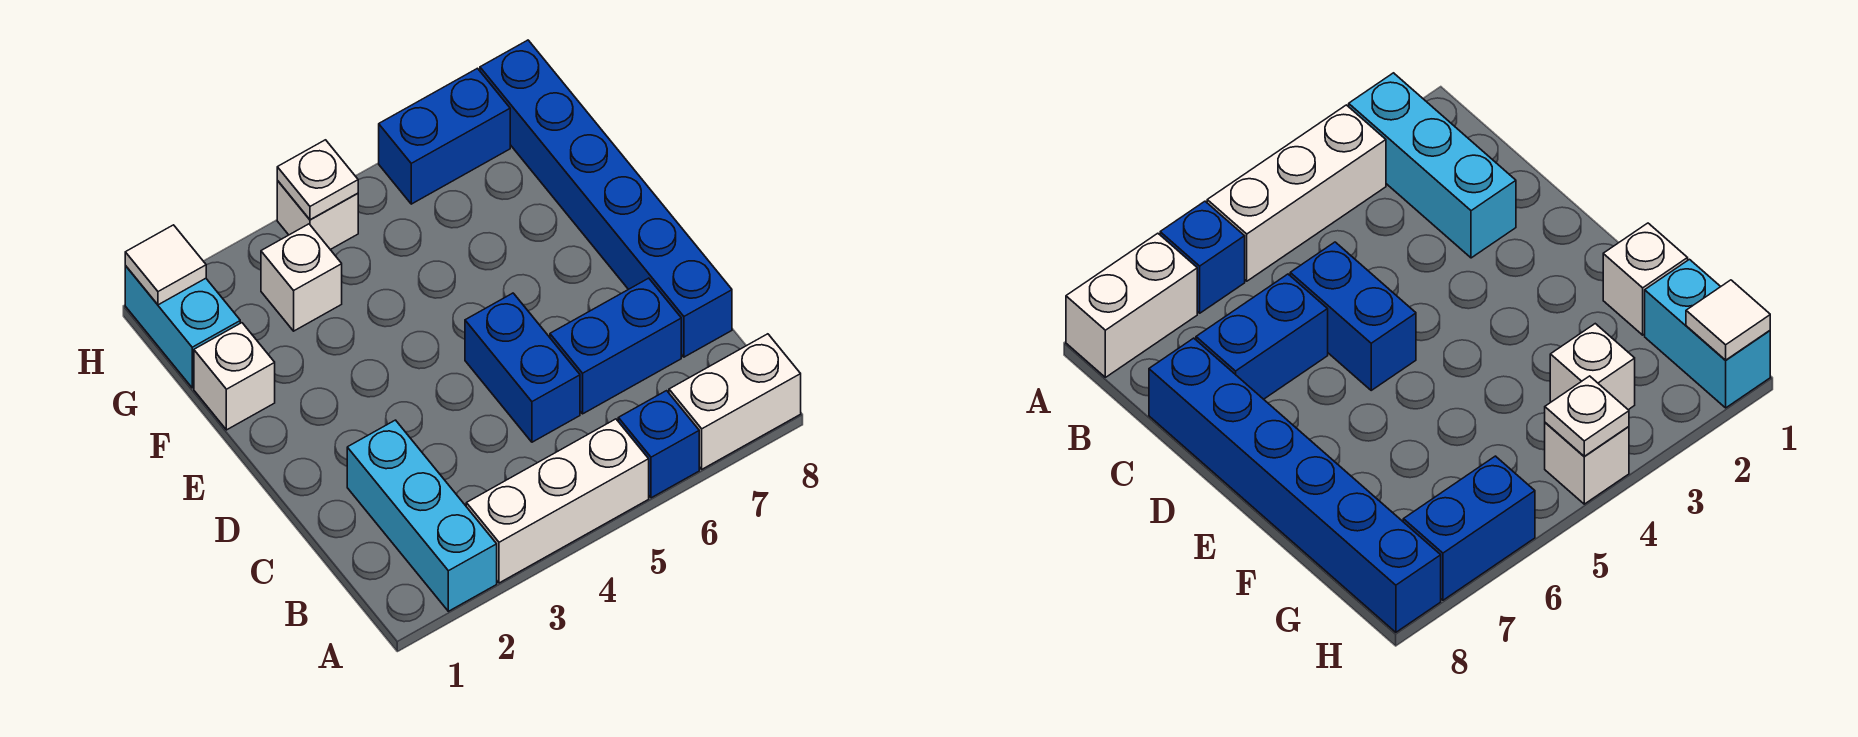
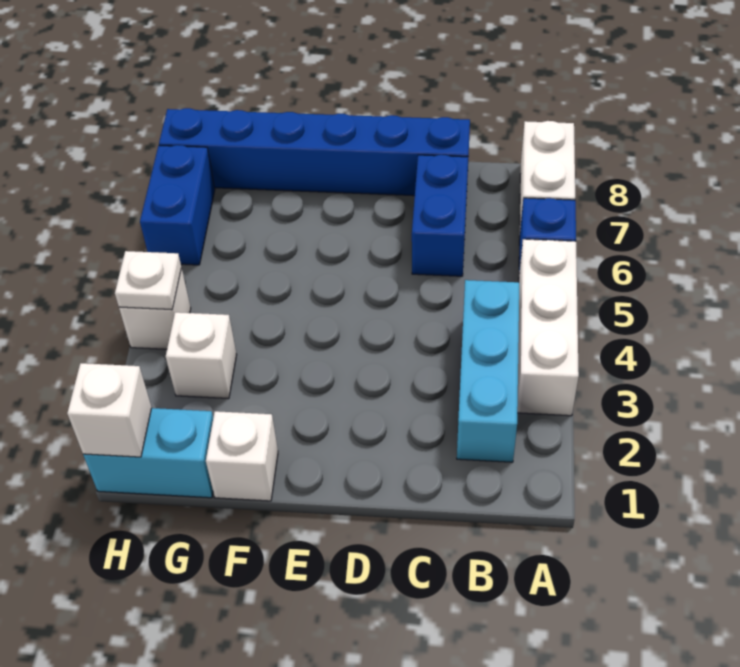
cyan 1x3 brick [347,420,497,611] -> cyan 1x3 brick turned to [457,280,519,462]
blue 1x2 brick [465,293,580,442] -> none
white 1x1 tile [125,225,206,305] -> white 1x1 brick [67,363,152,457]

